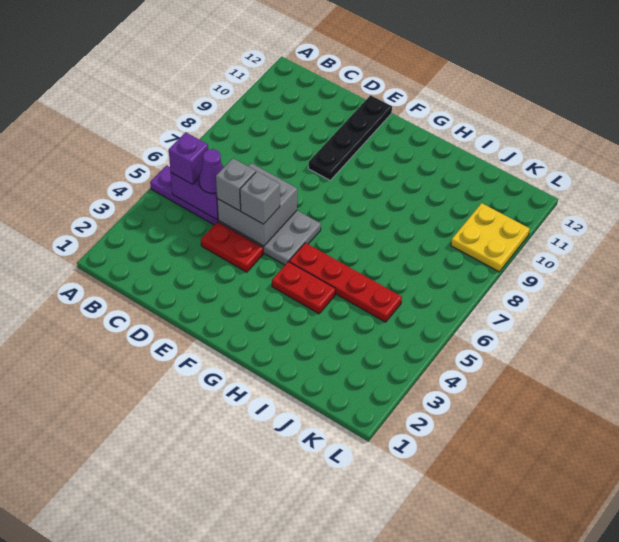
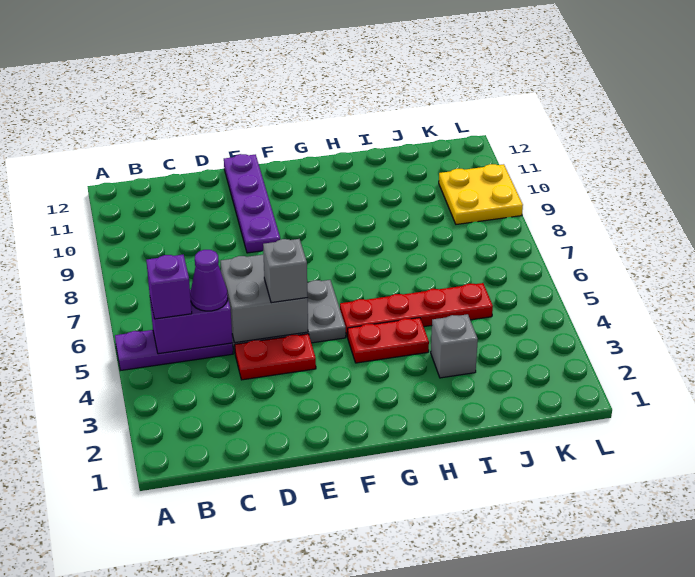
grey 1x1 brick [216,158,256,211] -> grey 1x1 brick moved to [431,314,478,378]
black 1x4 plate [308,95,392,180] -> purple 1x4 plate [224,154,280,253]

